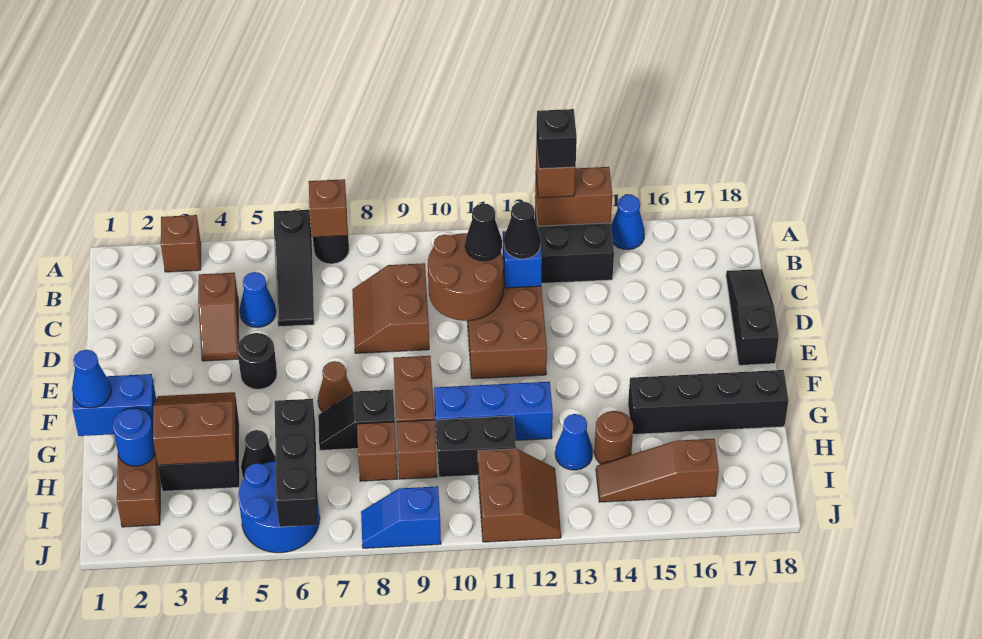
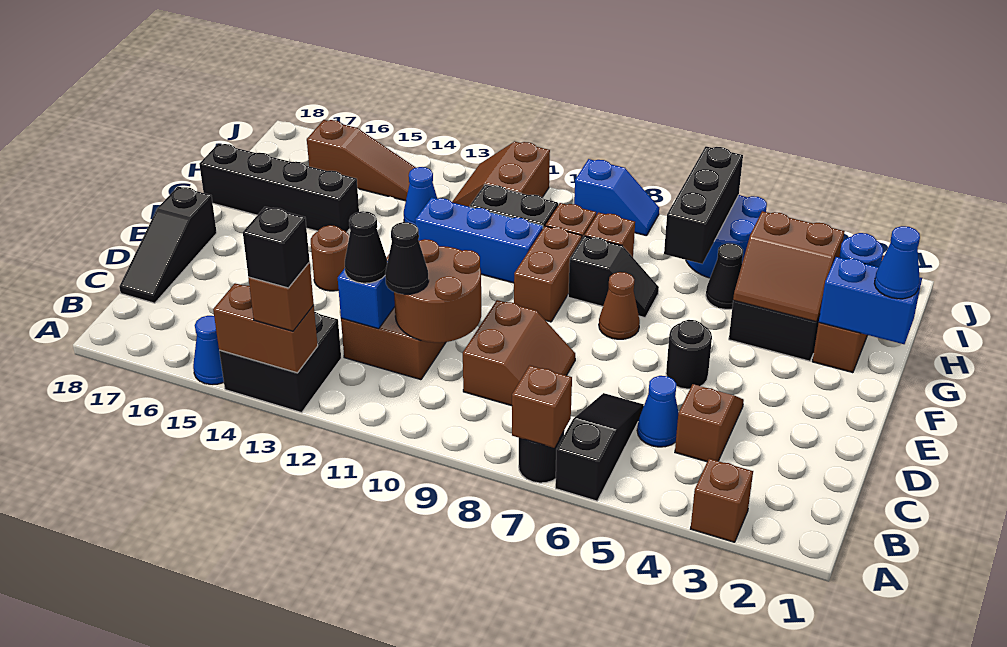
brown 1x1 round brick [594,411,633,464] -> brown 1x1 round brick moved to [311,225,349,291]

